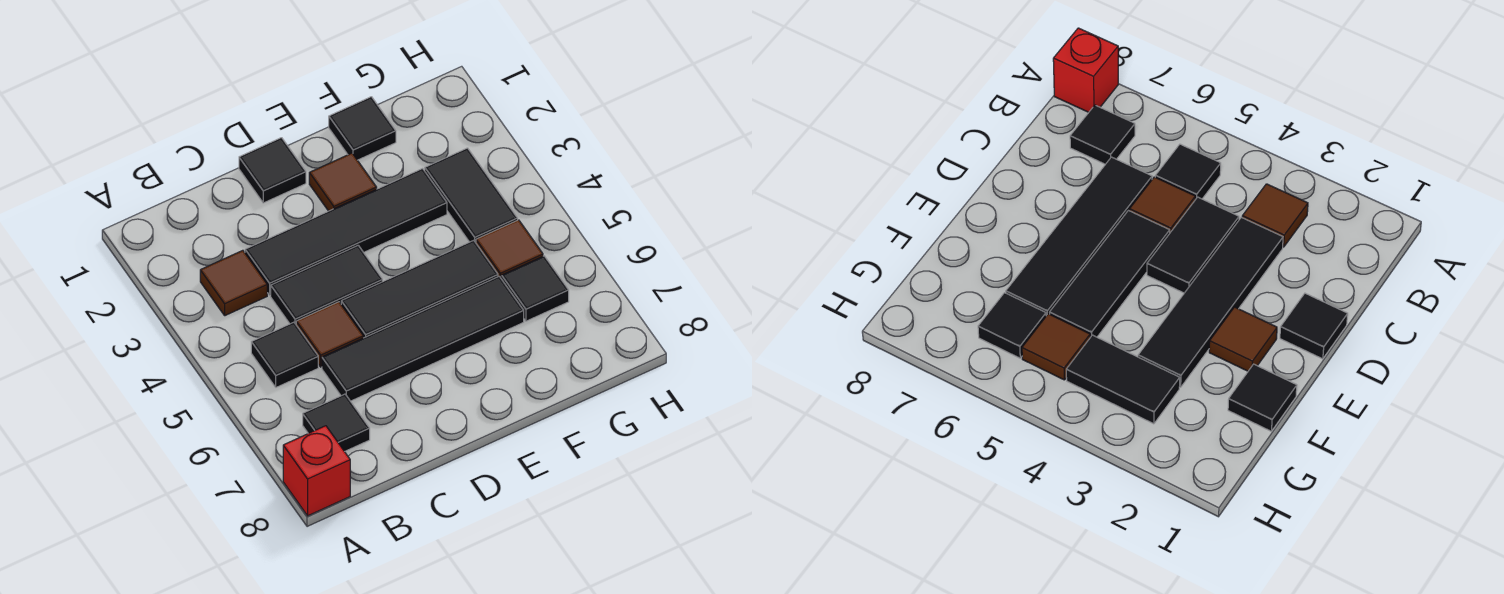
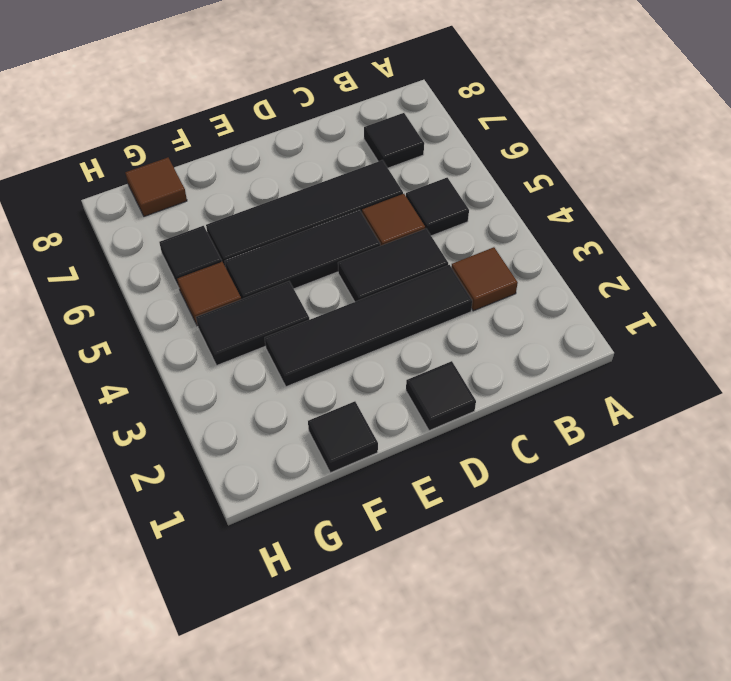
red 1x1 brick [283,426,350,516] -> none
brown 1x1 tile [309,153,377,211] -> brown 1x1 tile moved to [125,158,187,216]
black 1x2 tile [425,148,518,243] -> black 1x2 tile turned to [196,281,310,365]

